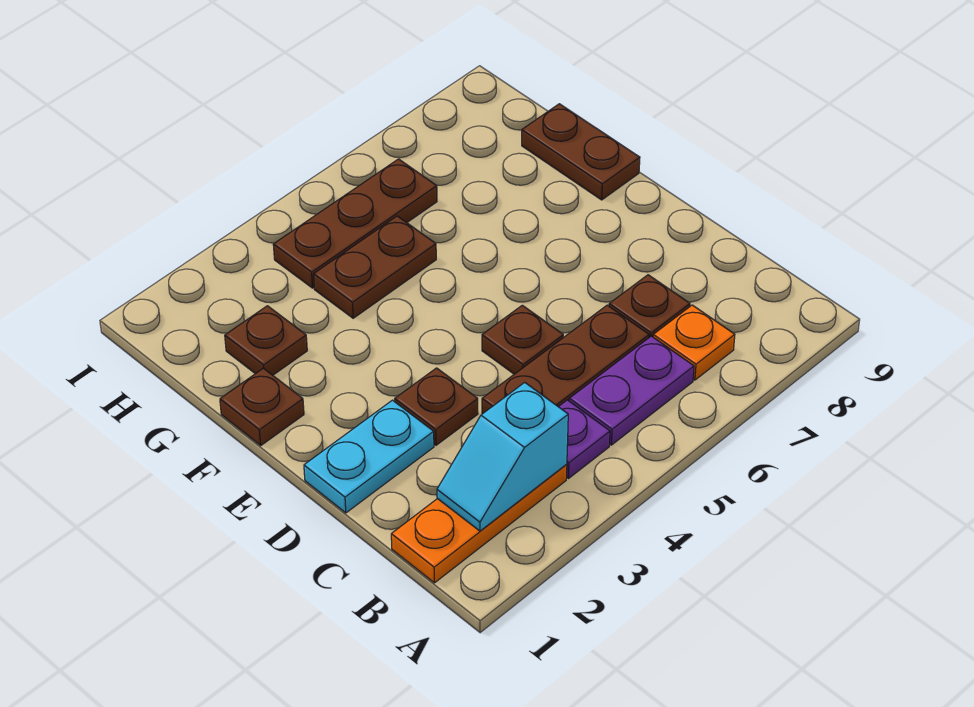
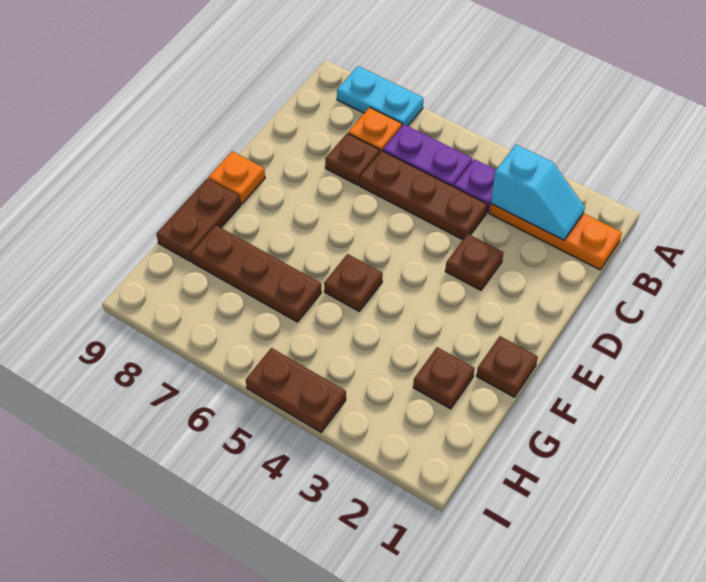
cyan 1x2 plate [304,400,434,513] -> cyan 1x2 plate moved to [337,66,424,126]
brown 1x1 plate [482,305,563,374] -> brown 1x1 plate moved to [324,254,383,311]
none -> orange 1x1 plate [208,151,265,204]
brown 1x2 plate [314,216,436,318] -> brown 1x2 plate moved to [246,348,346,432]
brown 1x3 plate [273,159,437,288] -> brown 1x3 plate moved to [191,225,321,322]

